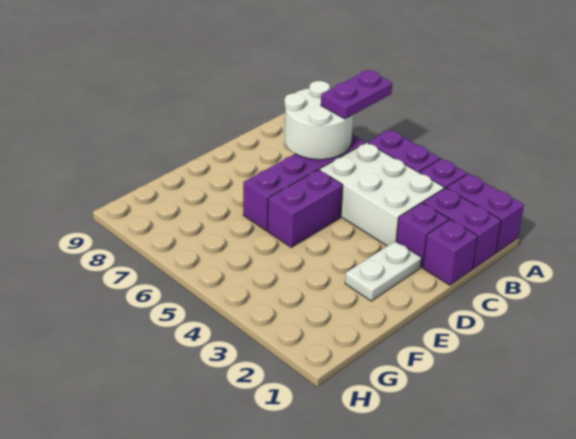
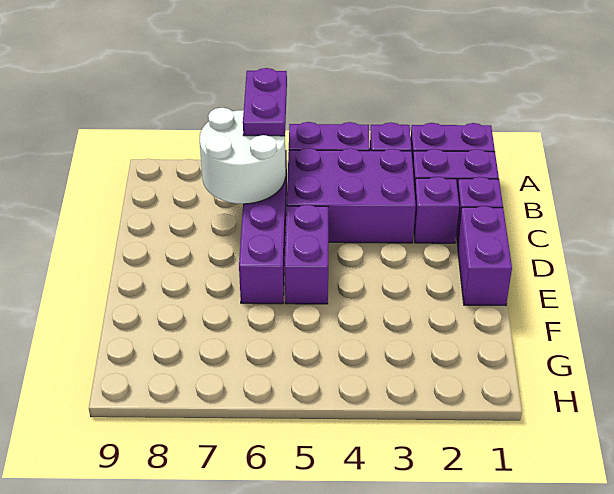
white 2x3 brick [319,143,444,246] -> purple 2x3 brick [287,148,416,243]
none -> purple 1x2 brick [457,206,512,305]
white 1x2 plate [345,241,422,301] -> none

